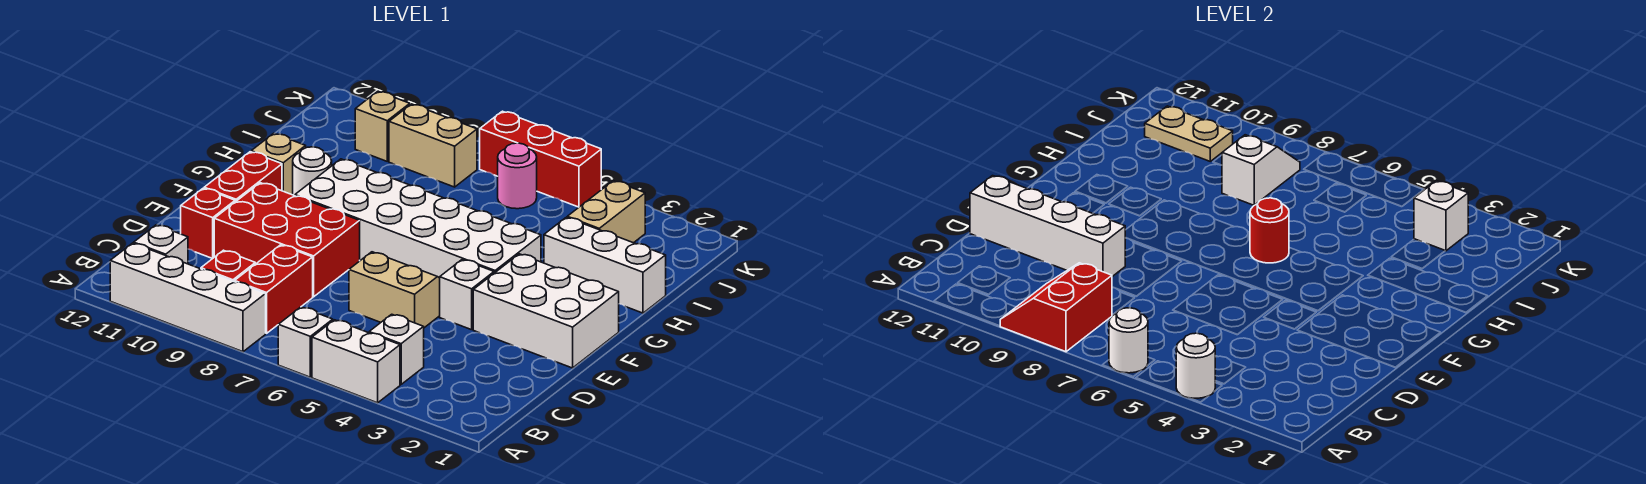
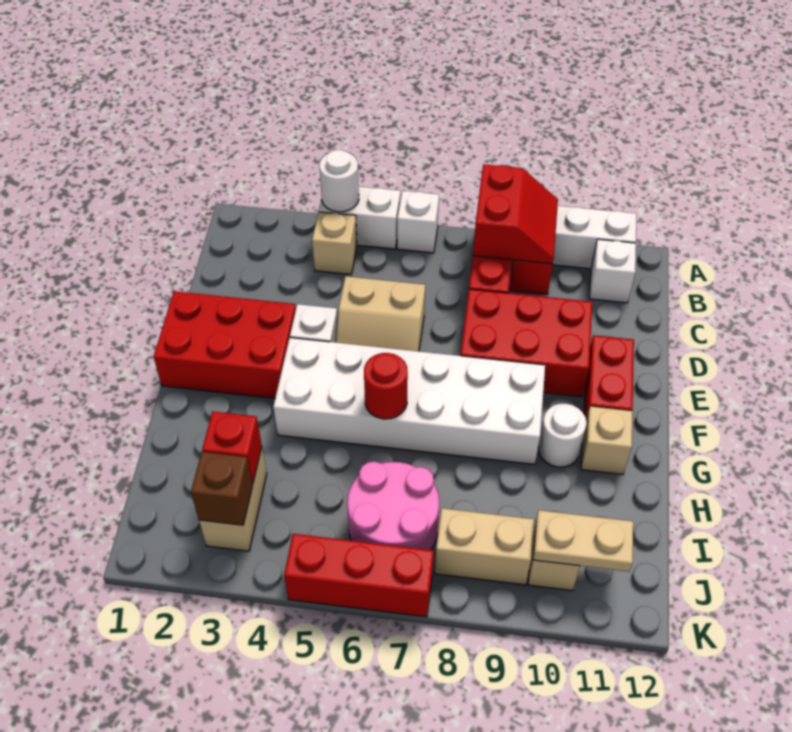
white 1x1 round brick [1109,308,1148,373] -> none
white 1x1 brick [369,314,424,384] -> tan 1x1 brick [312,212,357,275]
white 1x4 brick [970,176,1125,277] -> none
red 1x1 brick [181,188,235,259] -> red 1x1 brick moved to [202,411,262,484]
white 2x3 brick [473,254,619,368] -> red 2x3 brick [154,291,296,398]
white 1x3 brick [544,217,666,313] -> none
white 1x2 slope [1222,135,1300,205] -> none
white 1x1 brick [1414,181,1468,251] -> brown 1x1 brick [191,452,253,525]
pink 1x1 round brick [498,143,537,209] -> pink 2x2 round brick [347,461,439,550]

